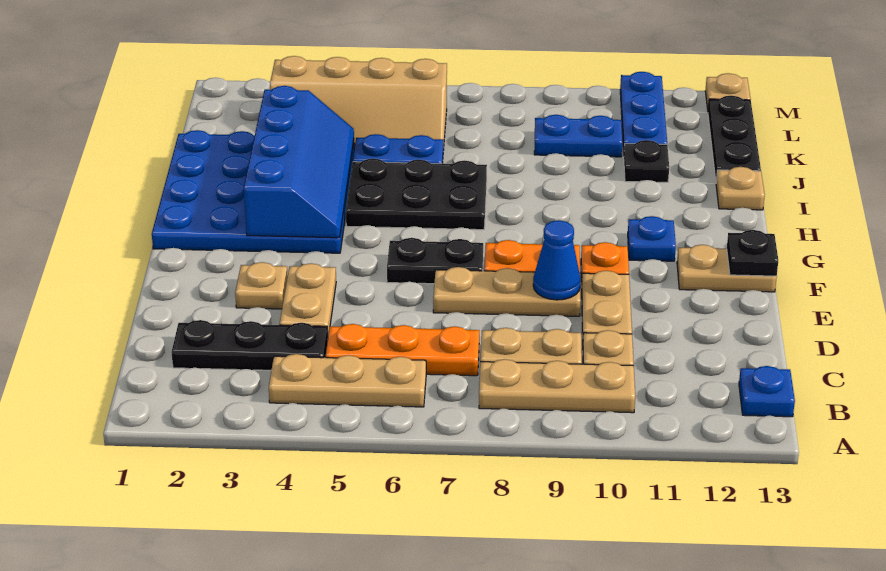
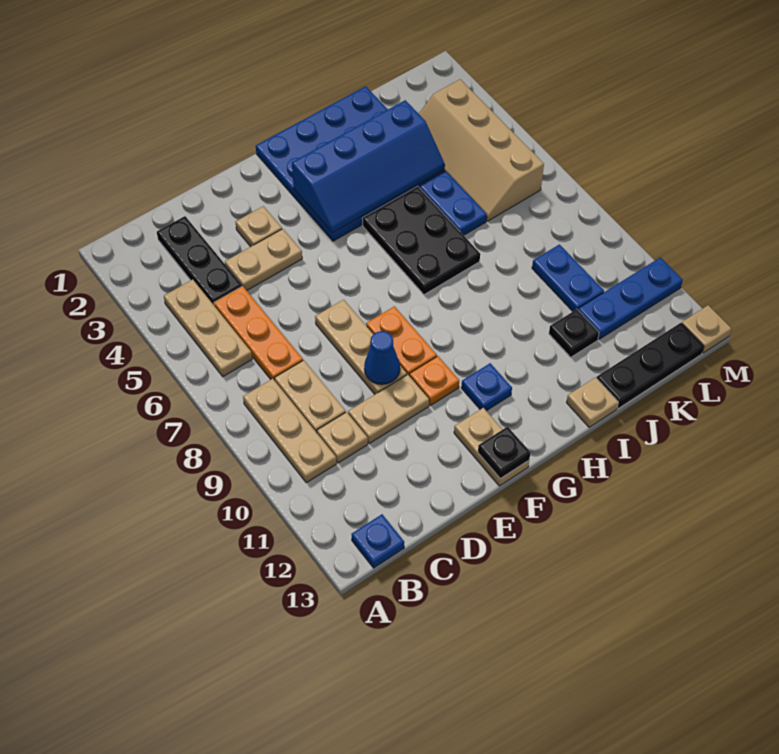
black 1x2 plate [387,238,483,284] -> none

